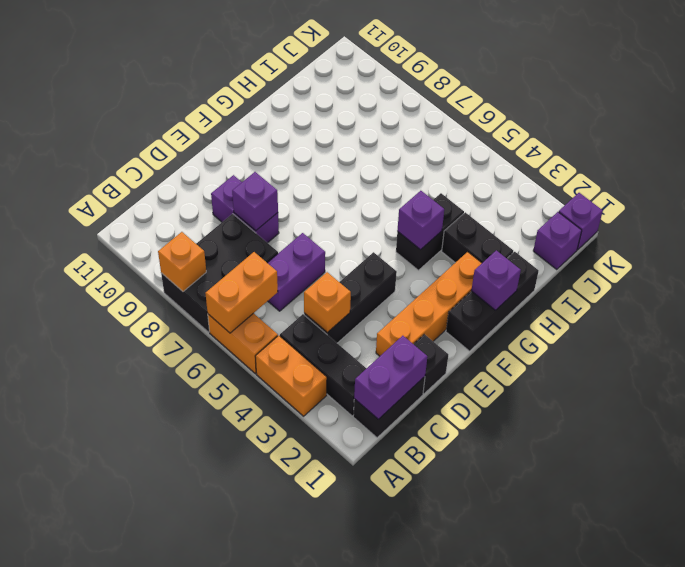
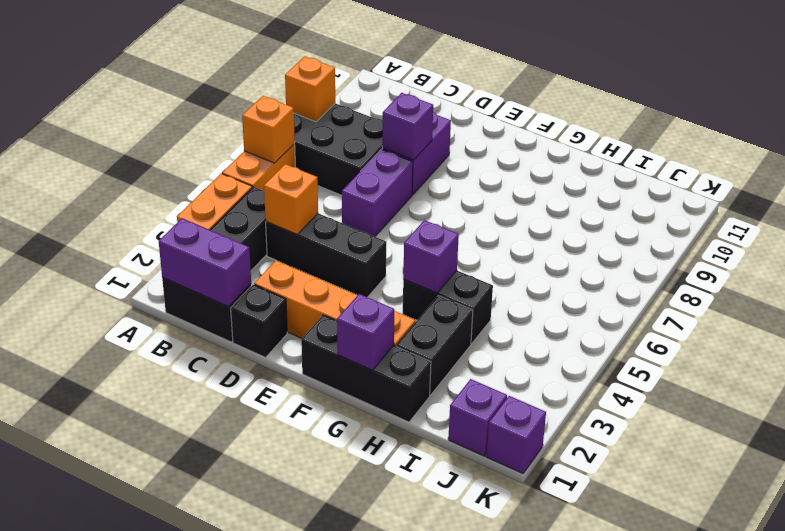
orange 1x2 brick [205,252,278,333] -> orange 1x1 brick [242,96,295,163]
purple 1x2 brick [268,233,325,311] -> purple 1x2 brick turned to [342,149,413,237]

